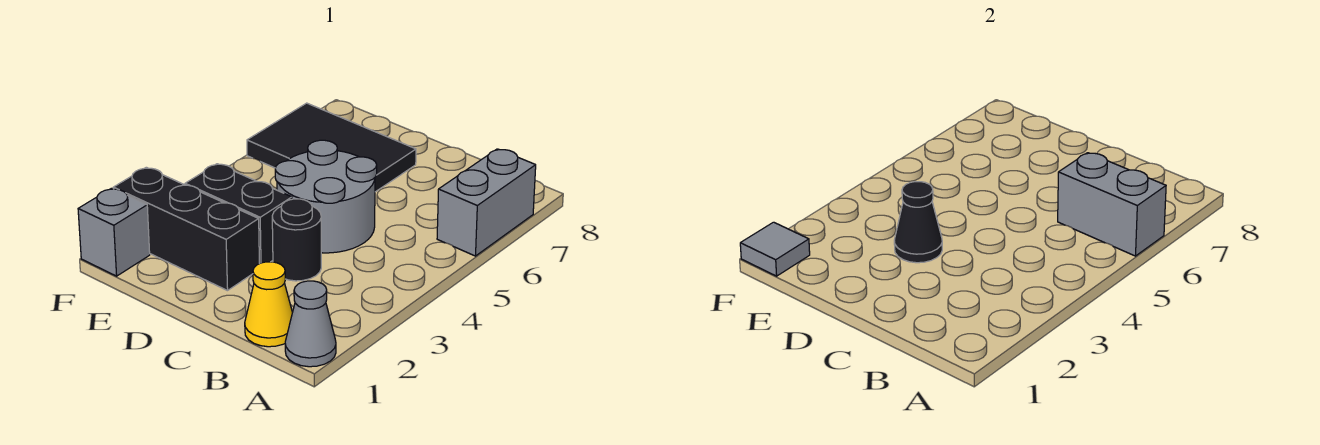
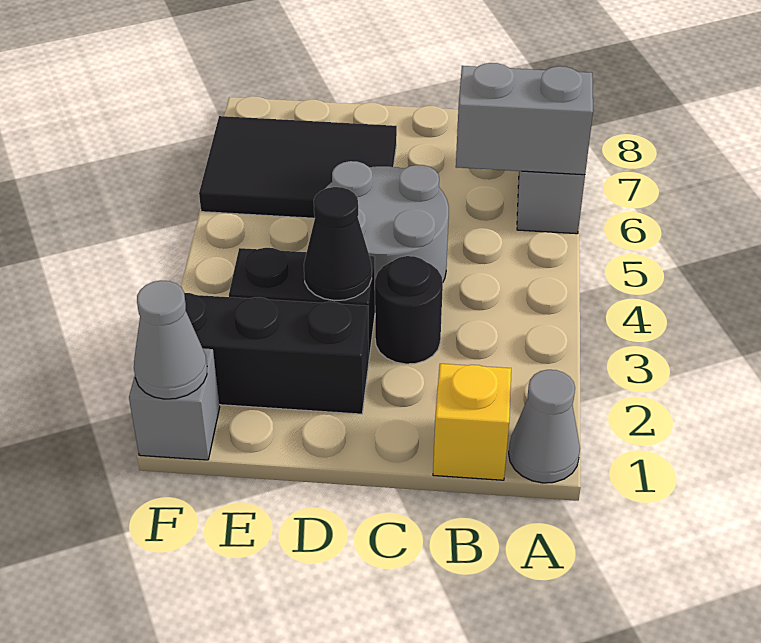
yellow 1x1 cone [245,262,292,347] -> yellow 1x1 brick [433,364,511,480]
grey 1x1 tile [740,222,810,276] -> grey 1x1 cone [134,281,207,399]

